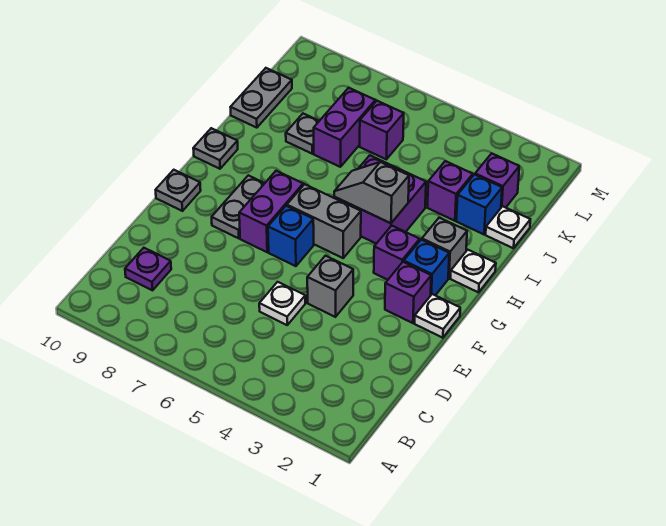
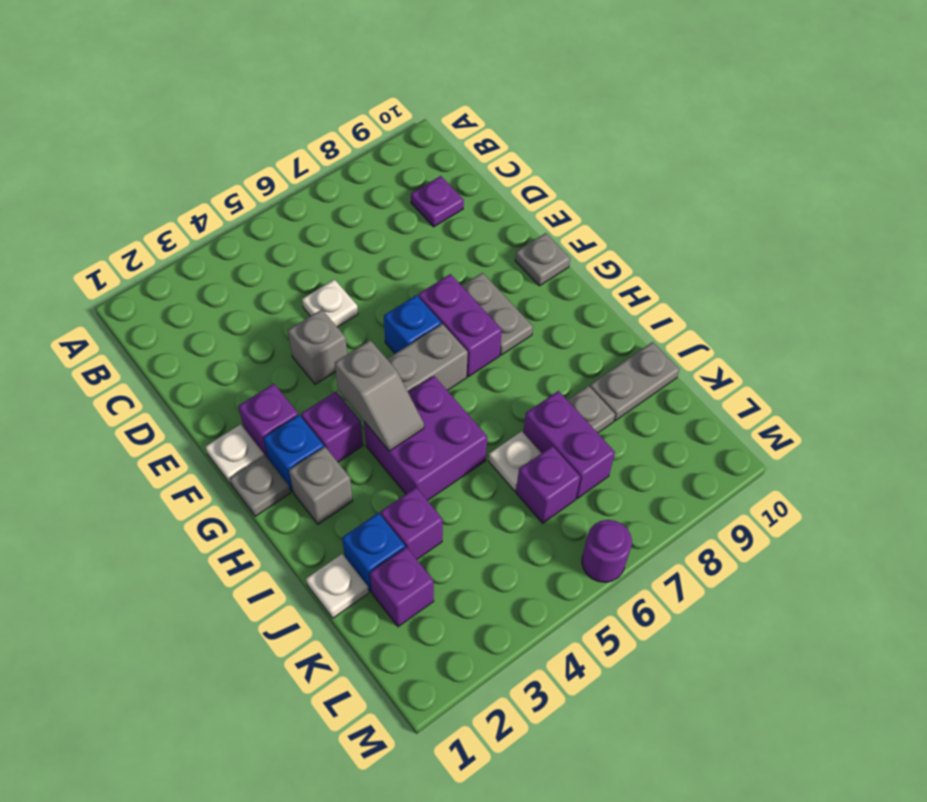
white 1x1 plate [450,250,496,292] -> white 1x1 plate moved to [489,431,541,491]
grey 1x2 slope [334,162,409,223] -> grey 1x2 slope turned to [335,340,424,451]
grey 1x1 plate [193,128,238,169] -> grey 1x1 plate moved to [230,456,290,516]
grey 1x2 plate [231,68,292,128] -> grey 1x2 plate turned to [590,342,680,421]
none -> purple 1x1 round brick [582,520,632,582]

